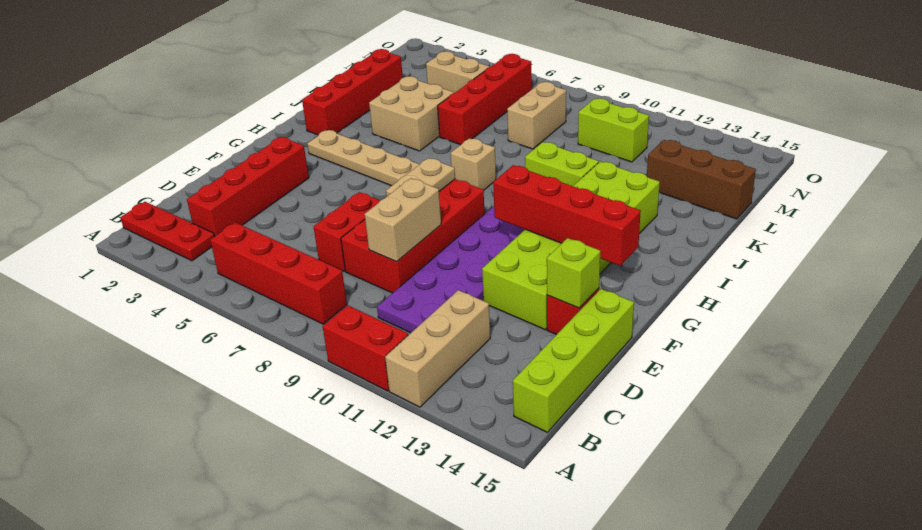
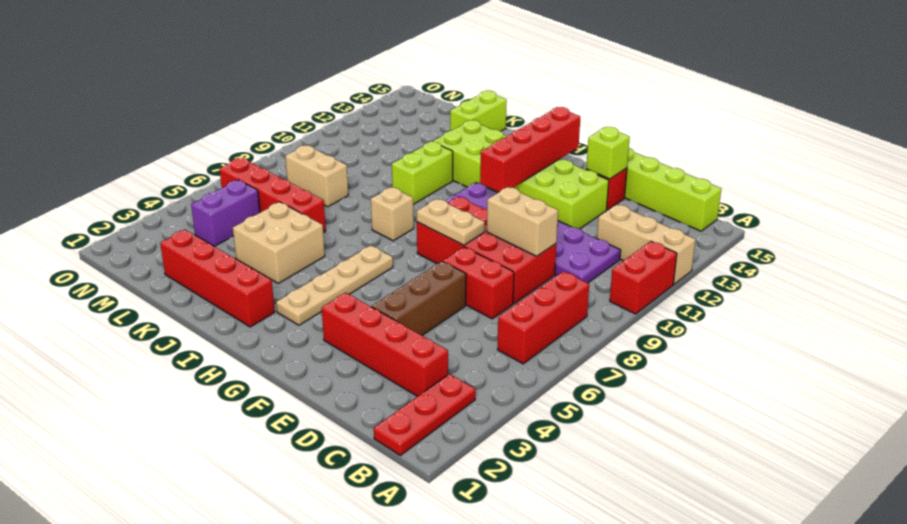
red 1x4 brick [210,223,347,324] -> red 1x3 brick [498,271,589,364]
brown 1x3 brick [647,140,756,219] -> brown 1x3 brick moved to [372,261,466,335]
tan 1x2 brick [426,51,490,93] -> purple 1x2 brick [191,180,260,246]
lime 1x2 brick [578,98,649,162] -> lime 1x2 brick moved to [450,91,507,131]

